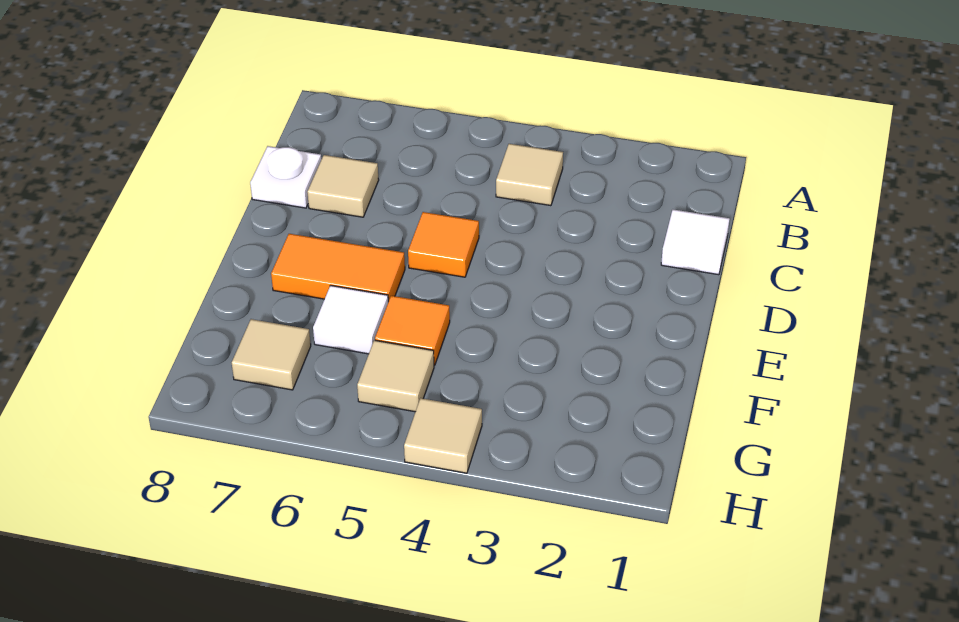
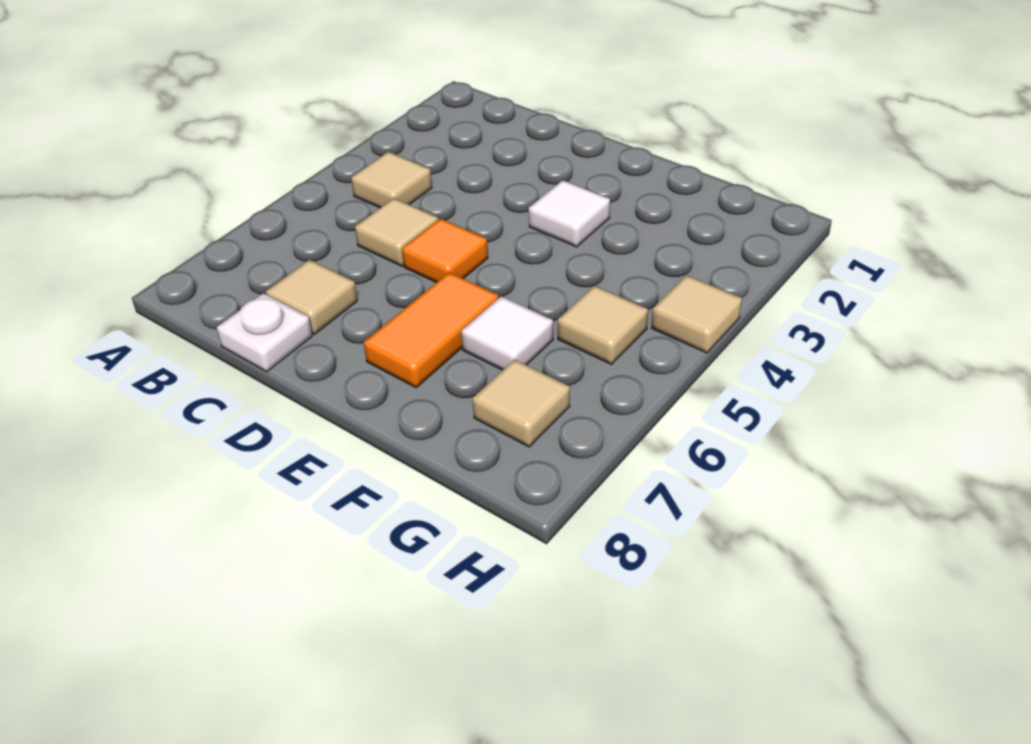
white 1x1 tile [661,210,730,275] -> white 1x1 tile moved to [529,180,610,247]
none -> tan 1x1 tile [355,198,438,266]
orange 1x1 tile [375,296,450,365] -> none

